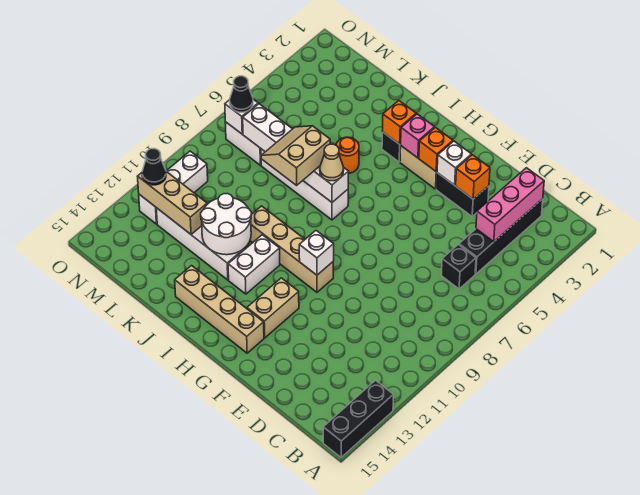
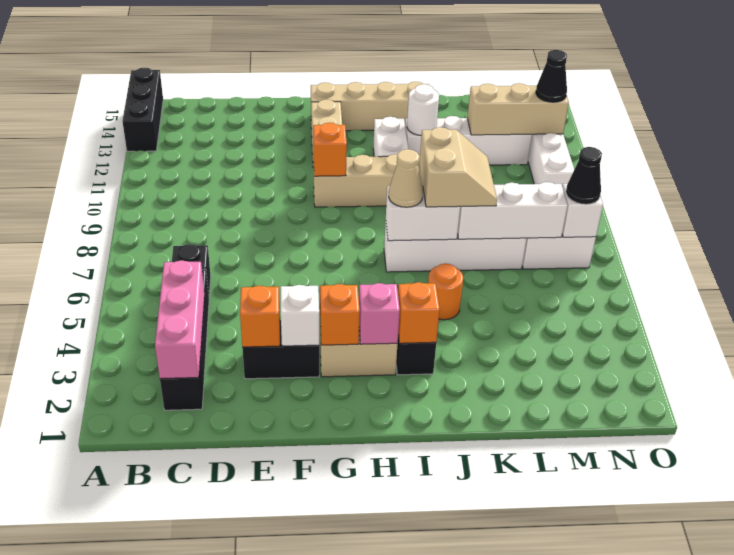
white 1x1 brick [299,231,334,275] -> orange 1x1 brick [313,123,347,176]
white 2x2 round brick [201,194,251,255] -> white 1x1 round brick [407,84,439,135]

